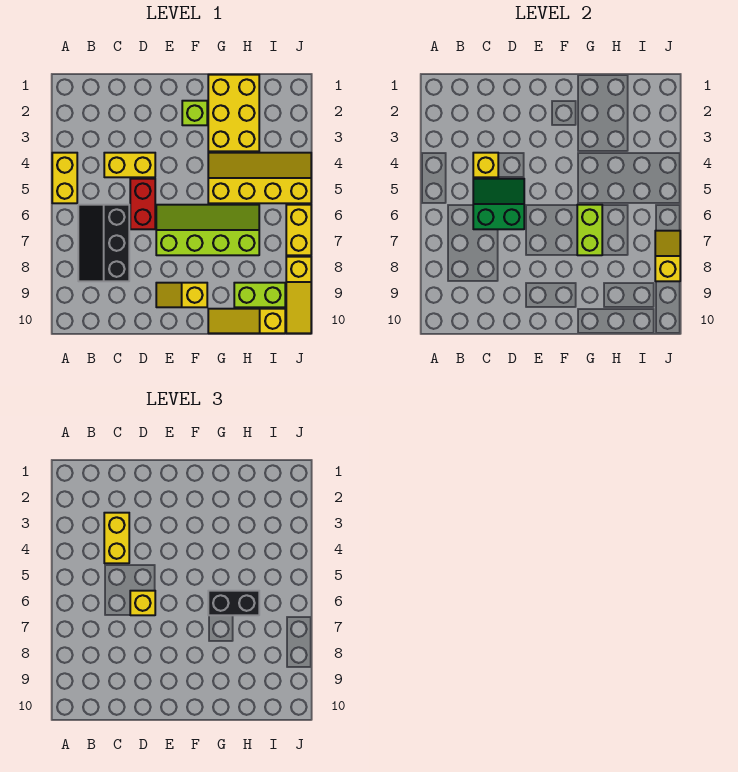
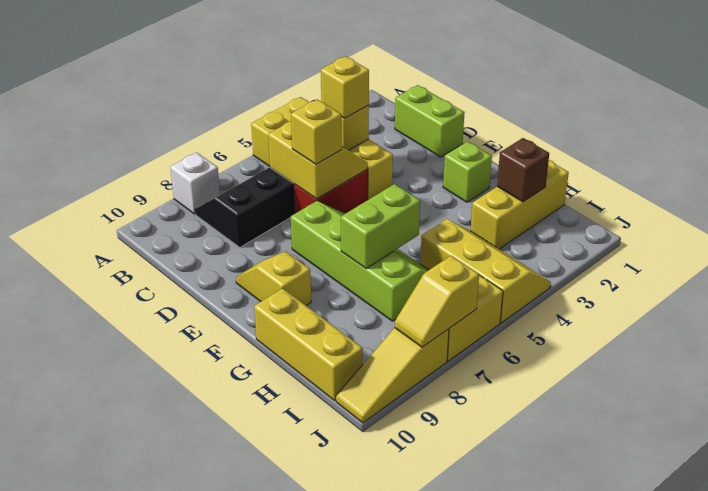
none -> white 1x1 brick [170,152,220,214]
yellow 1x2 brick [104,513,129,563] -> yellow 1x1 brick [321,56,369,118]
green 2x2 slope [473,179,524,229] -> yellow 2x2 slope [268,121,368,199]
yellow 2x3 brick [208,75,259,151] -> yellow 1x3 brick [471,160,569,249]
yellow 2x4 slope [208,153,311,203] -> yellow 2x3 slope [420,219,551,323]
black 1x2 brick [208,591,259,615] -> none
yellow 1x3 slope [208,309,285,333] -> yellow 1x3 brick [254,288,363,401]
none -> brown 1x1 brick [497,138,549,202]
lime 1x2 brick [234,283,285,307] -> lime 1x2 brick moved to [395,85,465,157]
yellow 1x2 slope [655,231,680,281] -> yellow 1x2 slope turned to [395,256,479,347]

